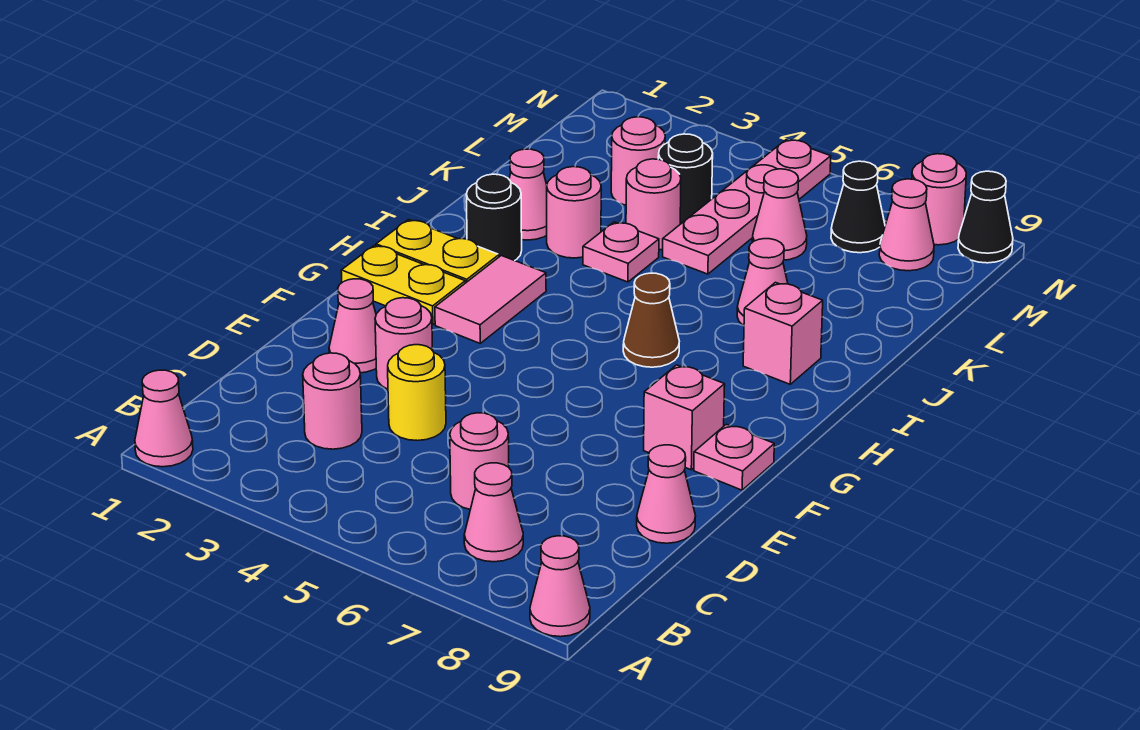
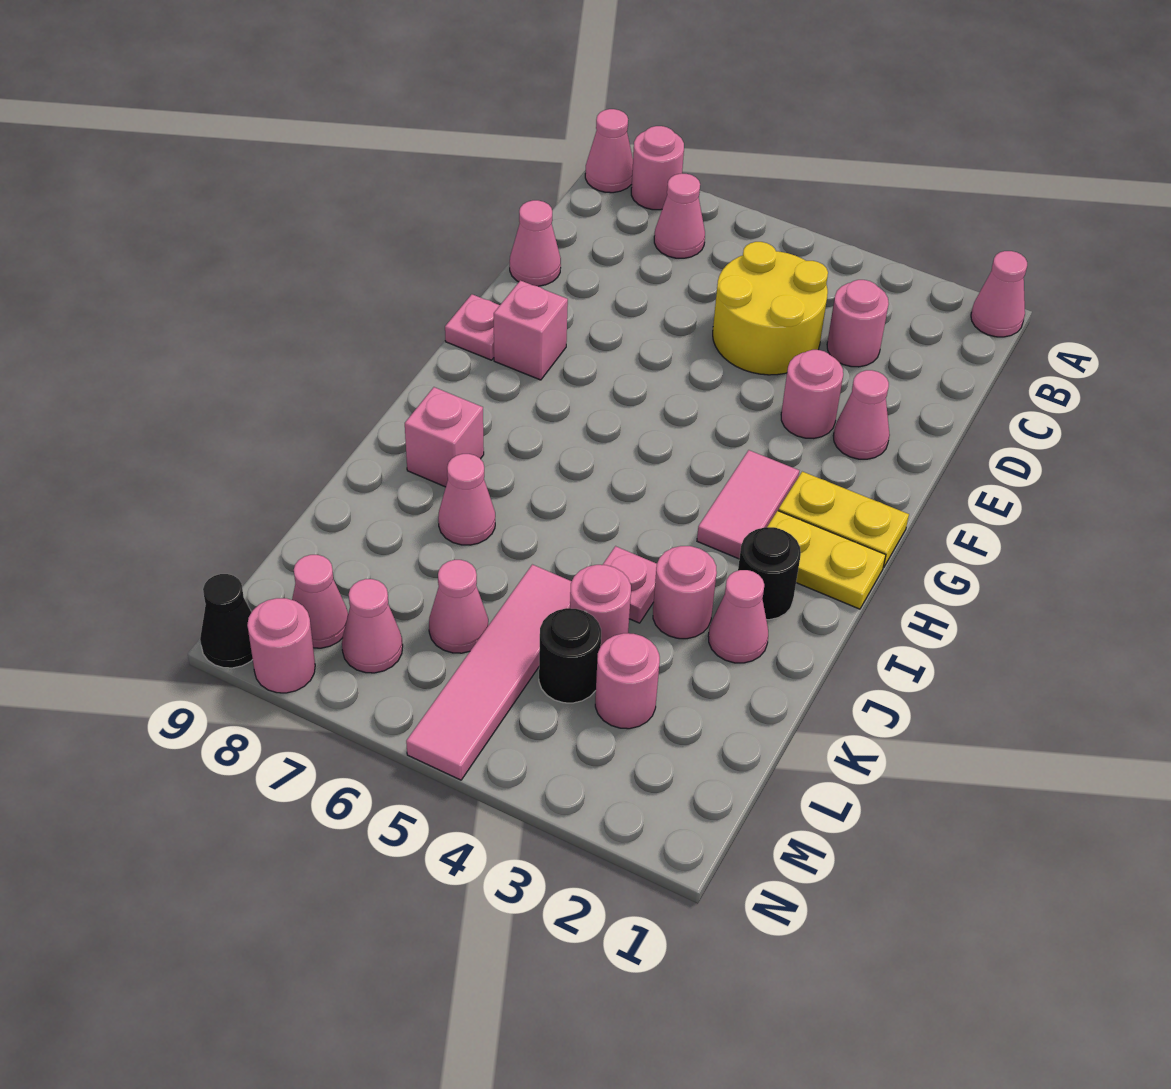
pink 1x1 round brick [450,413,509,509] -> pink 1x1 round brick moved to [631,126,684,210]
yellow 1x1 round brick [388,345,446,441] -> yellow 2x2 round brick [713,242,828,375]
brown 1x1 cone [623,273,679,367] -> none
pink 1x4 plate [663,140,831,274] -> pink 1x4 tile [406,564,572,780]
black 1x1 cone [831,161,885,253] -> pink 1x1 cone [342,579,403,673]

